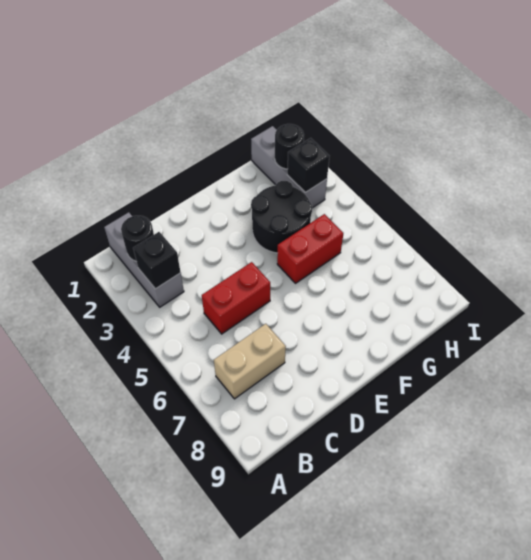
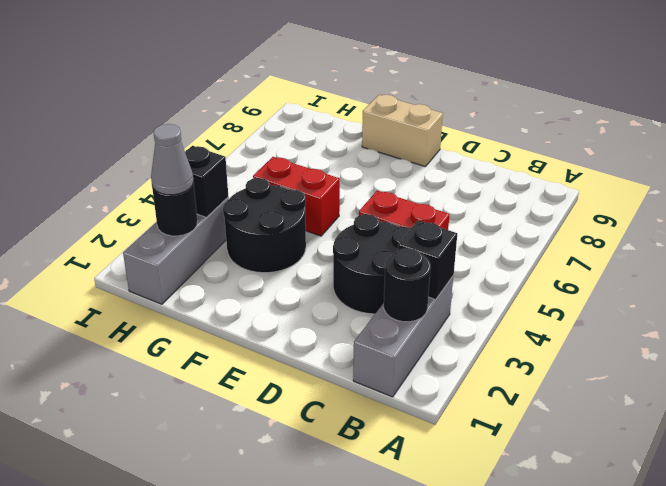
tan 1x2 brick [214,324,286,399] -> tan 1x2 brick moved to [362,95,443,167]
none -> black 2x2 round brick [333,214,411,314]
none -> grey 1x1 cone [151,124,193,195]

